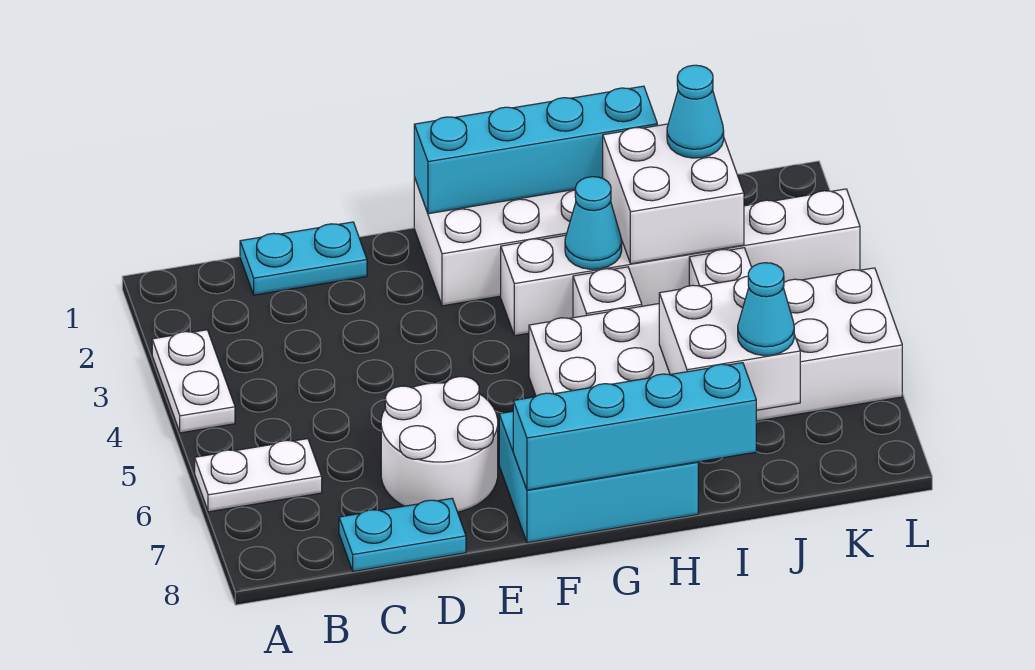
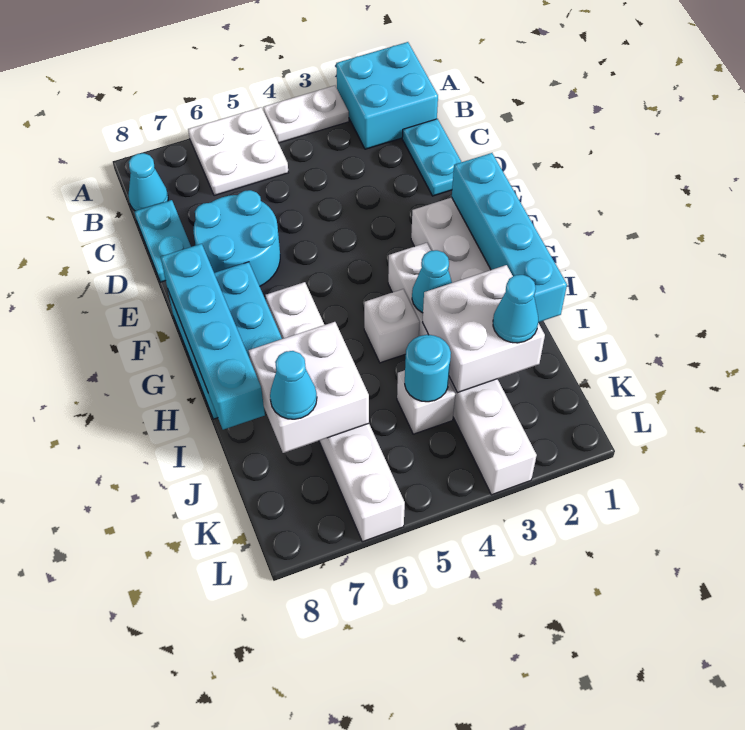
none -> cyan 2x2 brick [336,42,438,149]
white 1x2 plate [195,439,322,512] -> white 2x2 plate [188,107,288,196]
none -> cyan 1x1 cone [128,153,168,211]
white 2x2 round brick [381,377,498,512] -> cyan 2x2 round brick [193,190,280,286]
white 2x6 brick [529,268,902,421] -> white 1x6 brick [266,282,405,542]
none -> cyan 1x1 round brick [405,335,451,402]

